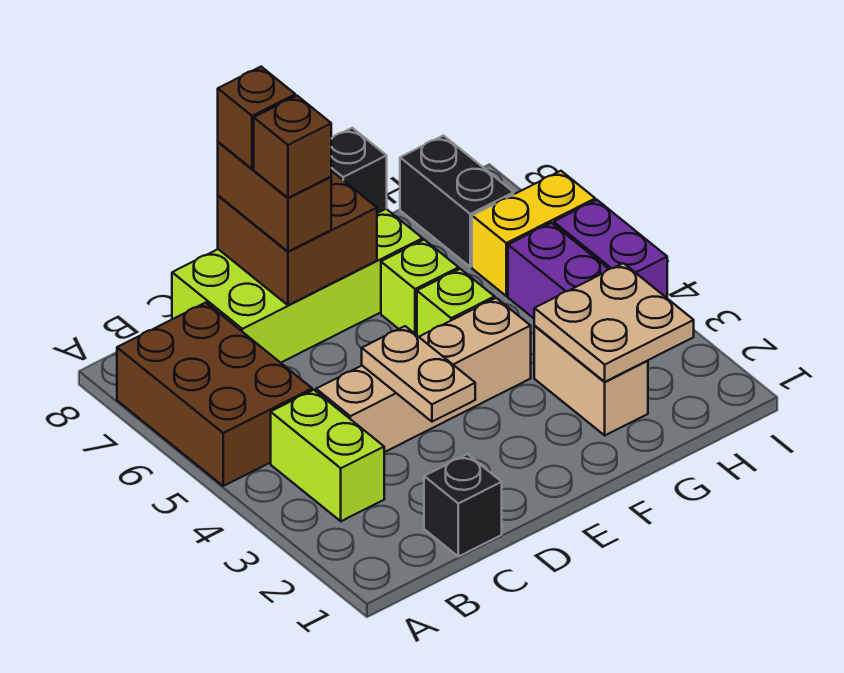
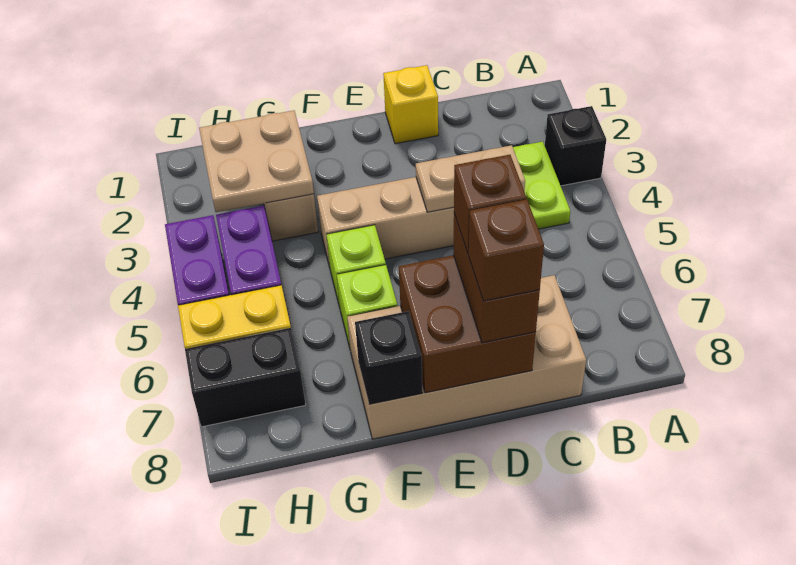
brown 2x3 brick [117,303,312,486] -> none
lime 1x2 brick [271,390,384,521] -> lime 1x2 plate [513,142,570,229]
black 1x1 brick [424,454,502,557] -> black 1x1 brick moved to [545,106,606,186]
lime 2x4 brick [172,209,423,363] -> tan 2x4 brick [347,275,586,439]
none -> yellow 1x1 brick [383,65,438,144]
tan 1x2 plate [362,326,475,422] -> tan 1x2 plate turned to [416,145,525,212]
black 1x2 brick [400,136,514,267] -> black 1x2 brick turned to [185,328,306,427]

